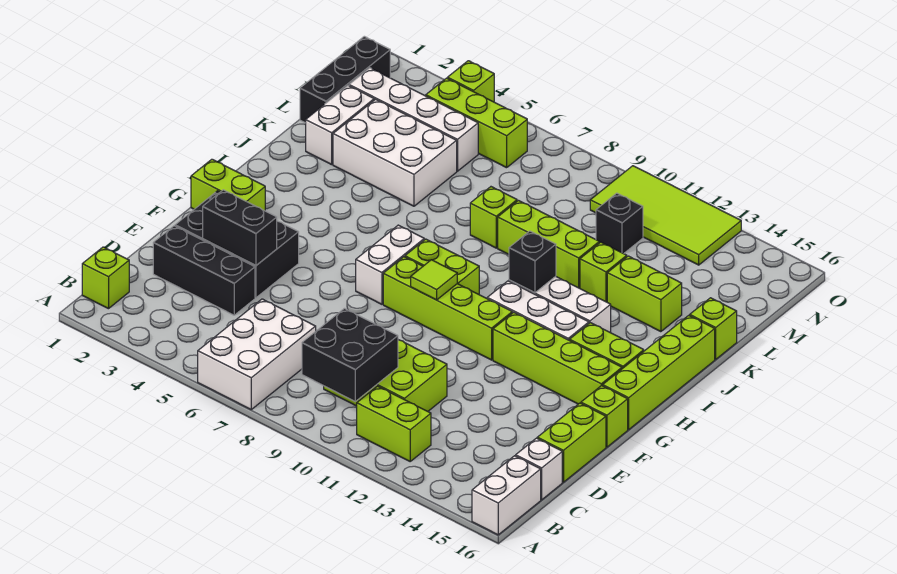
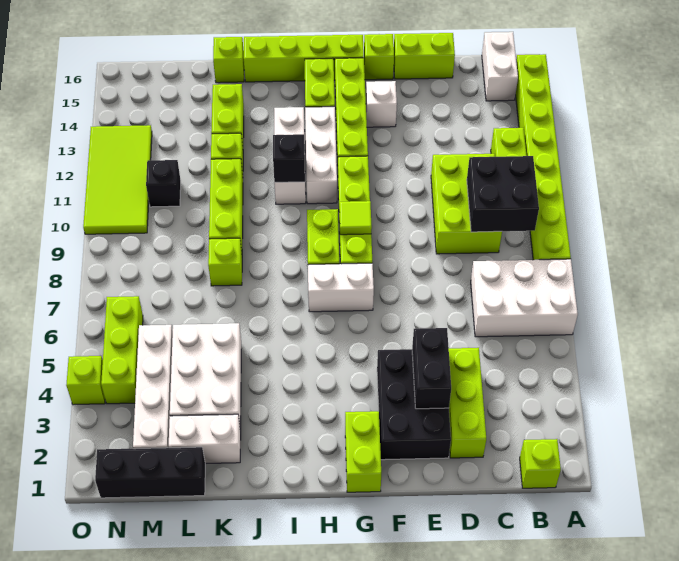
none -> lime 1x8 brick [516,54,571,260]
white 1x2 brick [472,456,541,535] -> white 1x2 brick turned to [482,32,518,101]
white 1x1 brick [516,438,562,500] -> white 1x1 brick moved to [366,81,397,127]
black 1x3 brick [153,226,255,315] -> lime 1x3 brick [449,348,486,458]

